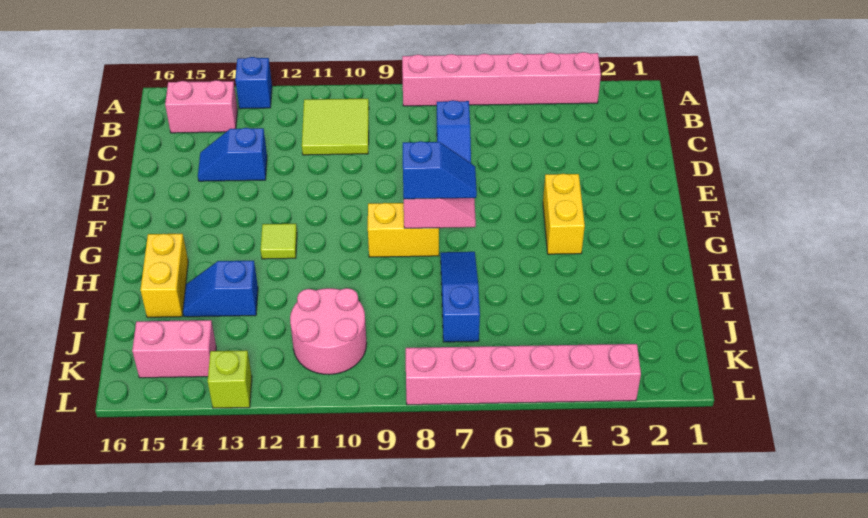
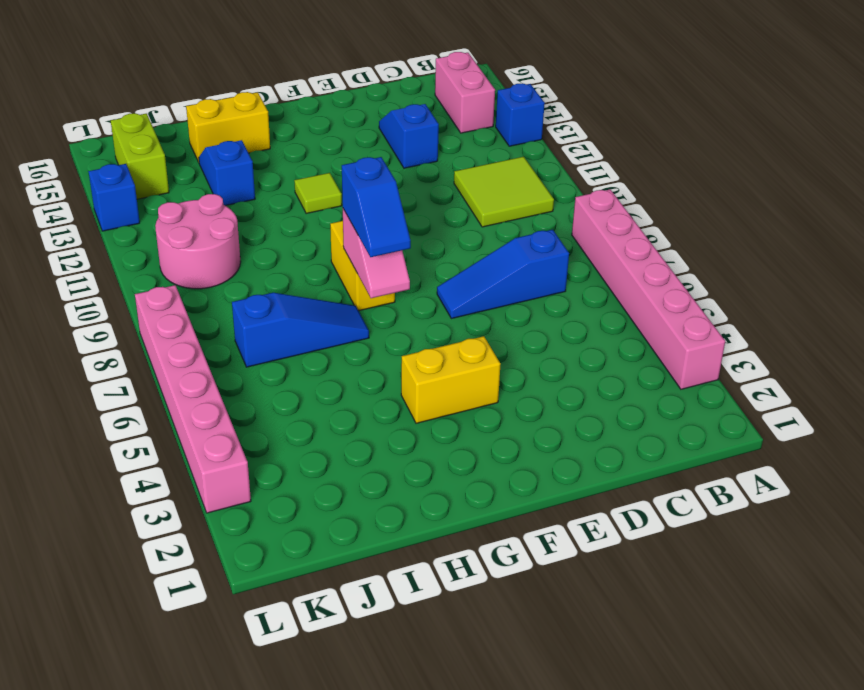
pink 1x2 brick [132,320,216,378] -> lime 1x2 brick [111,113,169,199]
lime 1x1 brick [208,350,252,408] -> blue 1x1 brick [88,164,140,231]

